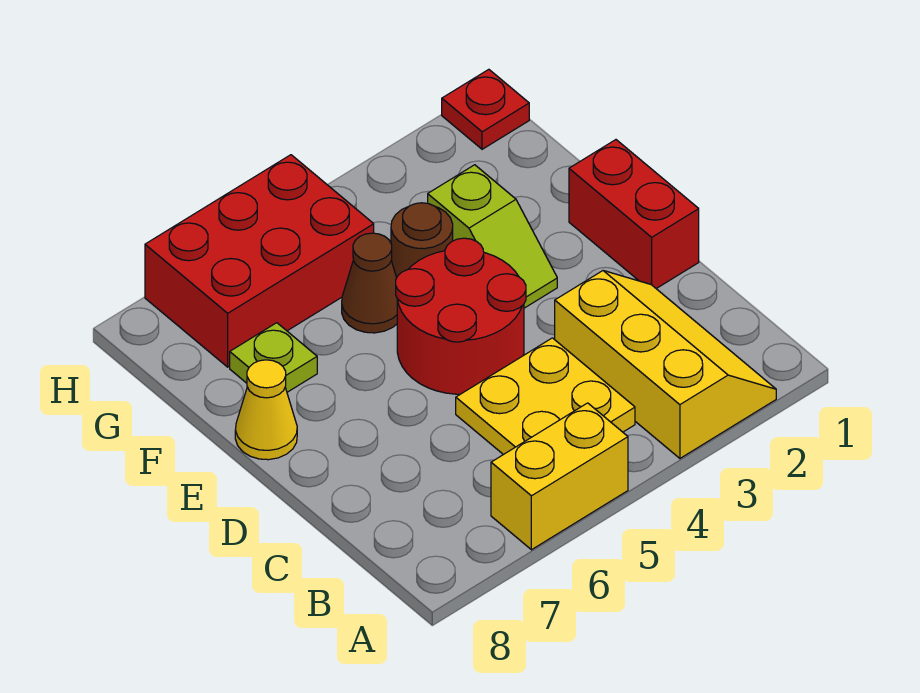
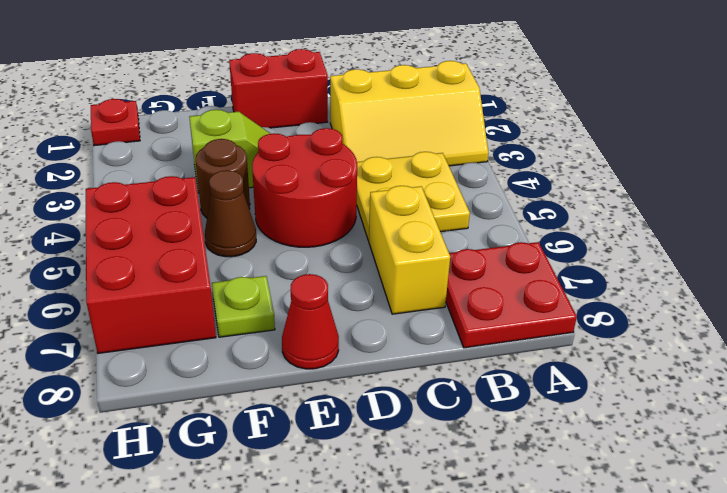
yellow 2x3 slope [555,271,776,458] -> yellow 2x3 slope turned to [330,61,489,166]
yellow 1x2 brick [491,403,628,550] -> yellow 1x2 brick moved to [369,186,450,314]
none -> red 2x2 plate [446,242,577,348]
yellow 1x1 cone [235,360,297,460] -> red 1x1 cone [282,274,339,369]

